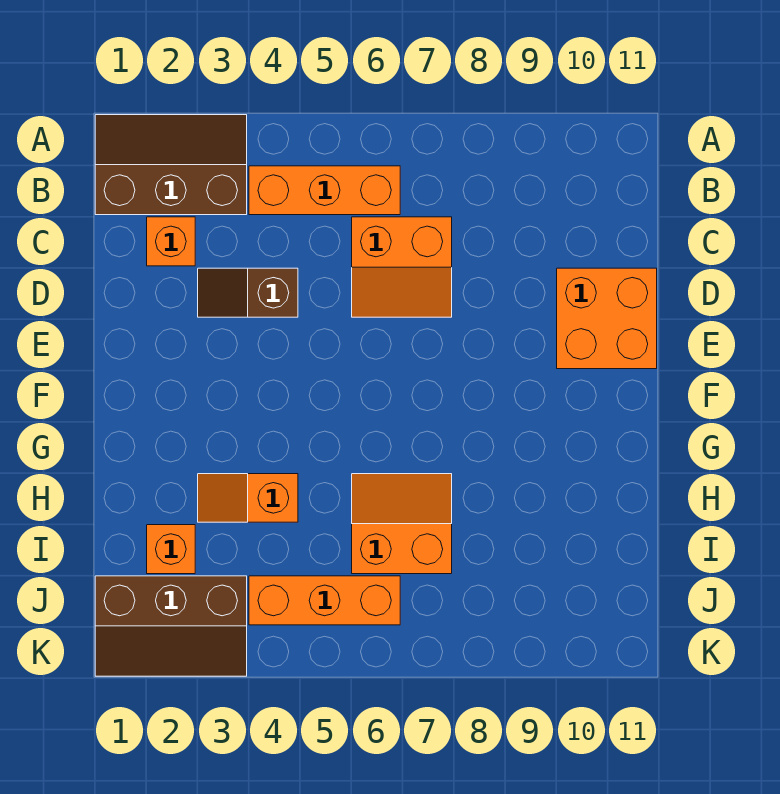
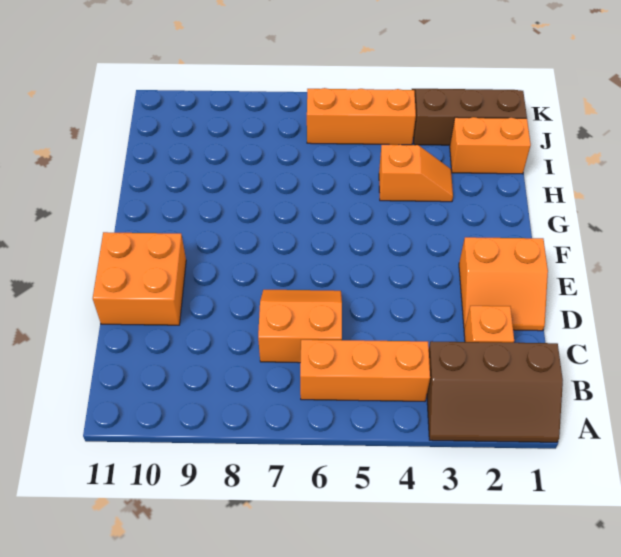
brown 1x2 slope [198,268,298,317] -> none
orange 2x2 slope [352,474,452,574] -> orange 2x2 slope moved to [459,237,548,331]
orange 1x1 brick [147,525,195,574] -> orange 1x2 brick [450,117,531,174]

